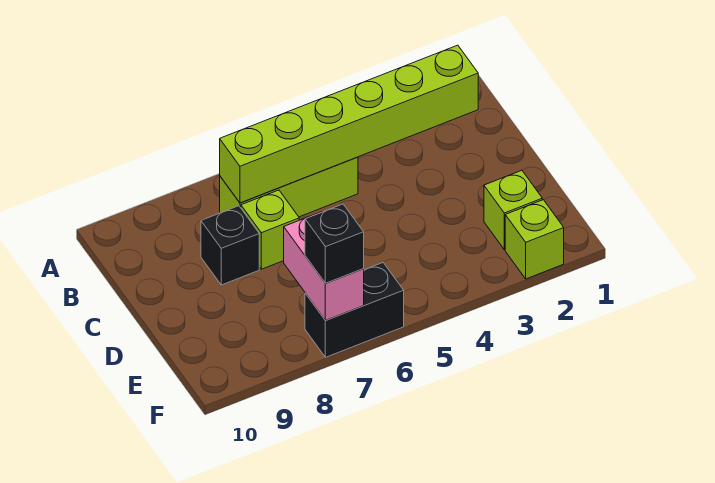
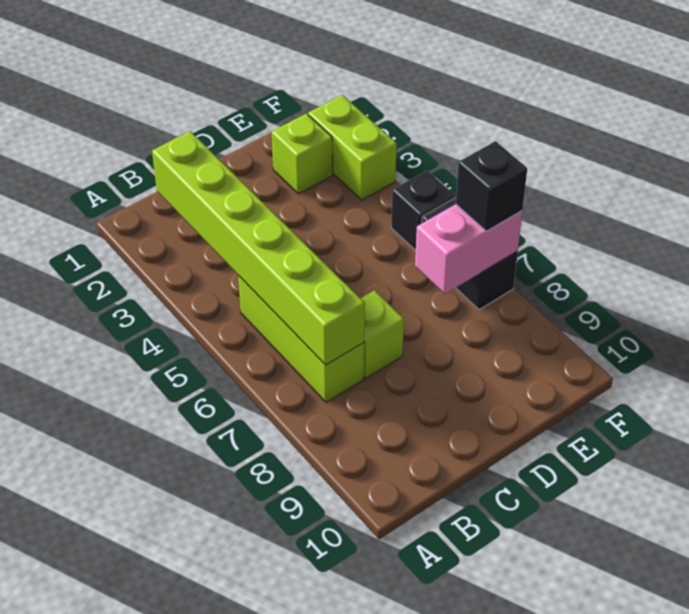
black 1x1 brick [201,206,259,285] -> black 1x1 brick moved to [391,171,455,251]
lime 1x1 brick [505,200,564,279] -> lime 1x2 brick [308,95,397,200]

